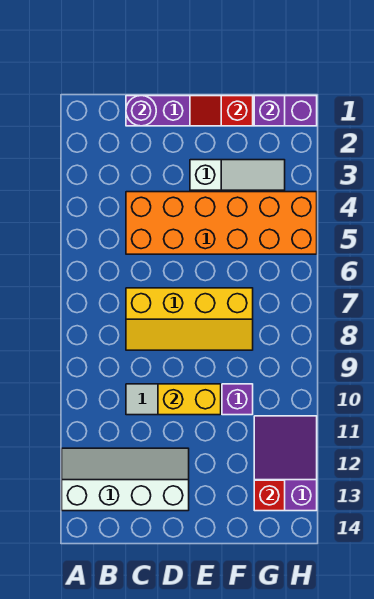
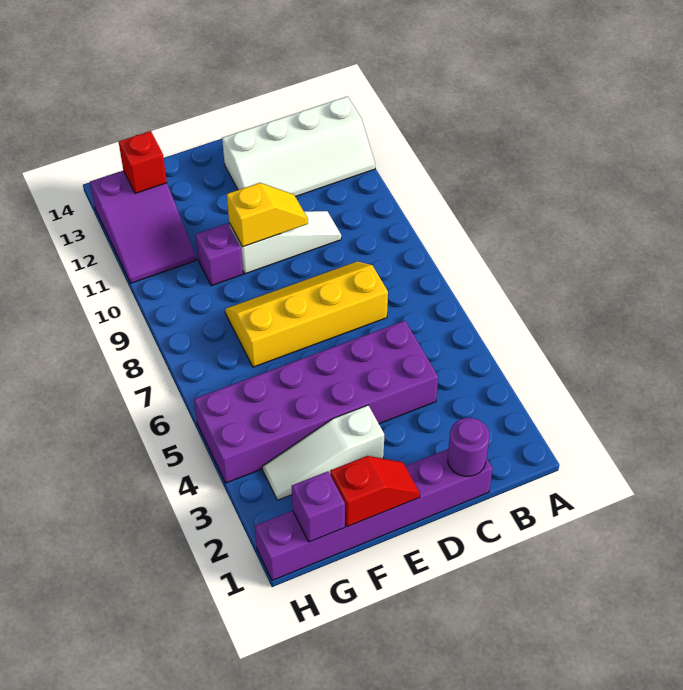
orange 2x6 brick [126,192,317,254] -> purple 2x6 brick [194,321,438,483]
yellow 1x2 brick [158,384,221,415] -> yellow 1x2 slope [227,183,308,247]

